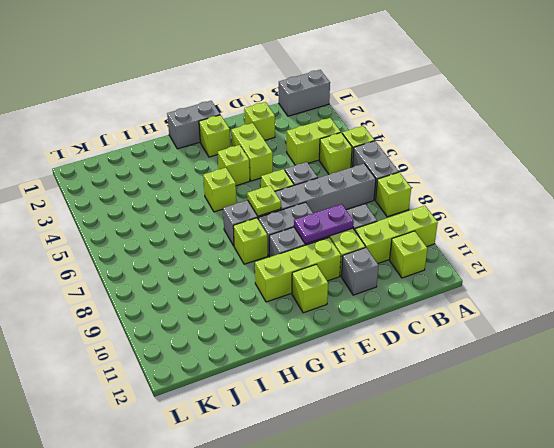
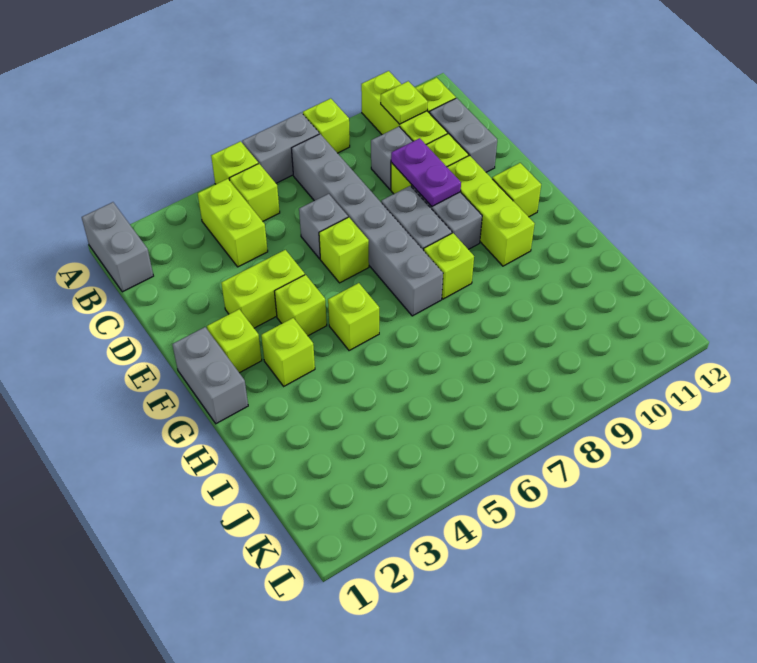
lime 1x1 brick [244,102,275,140] -> lime 1x1 brick moved to [261,318,315,386]
grey 1x1 brick [341,248,379,295] -> grey 1x2 brick [429,98,497,172]
lime 1x1 plate [247,185,281,216] -> lime 1x1 plate moved to [381,81,428,124]

